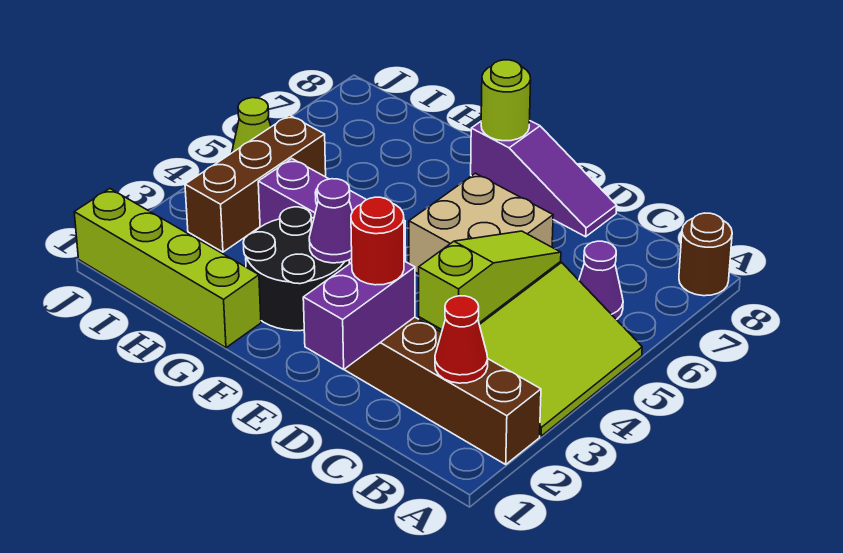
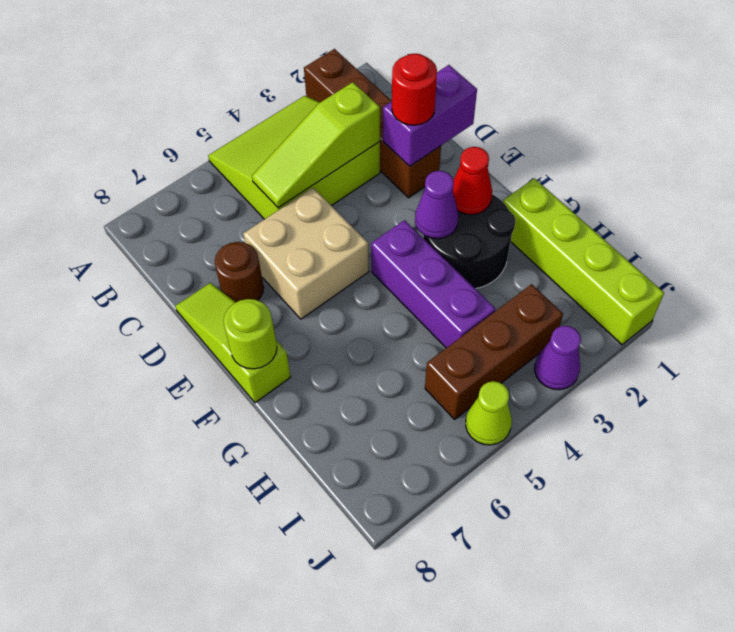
brown 1x1 round brick [679,213,732,296] -> brown 1x1 round brick moved to [215,242,264,302]
red 1x1 cone [435,296,488,383] -> red 1x1 cone moved to [453,147,492,215]
purple 1x1 cone [579,241,623,320] -> purple 1x1 cone moved to [535,326,581,390]
purple 1x3 slope [471,121,617,237] -> lime 1x3 slope [175,283,291,403]

